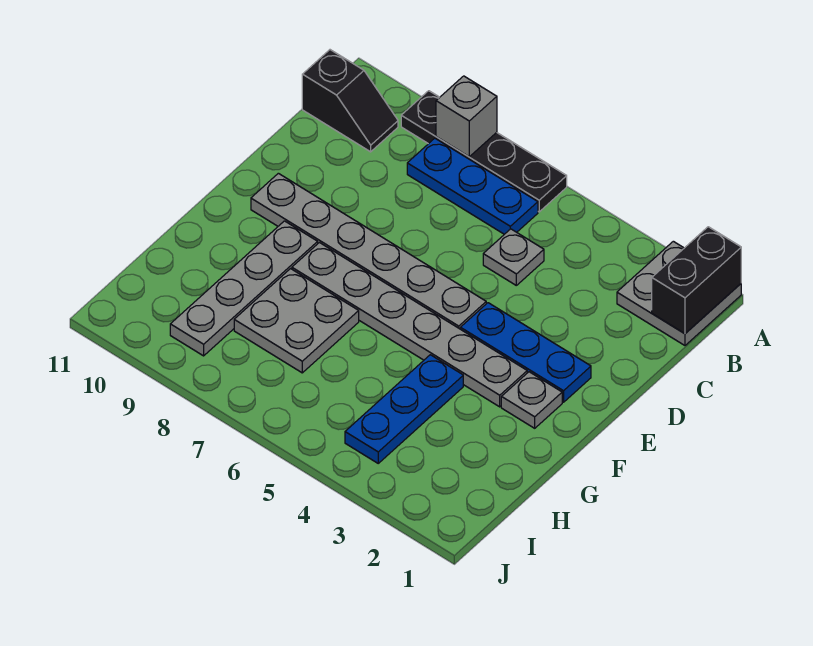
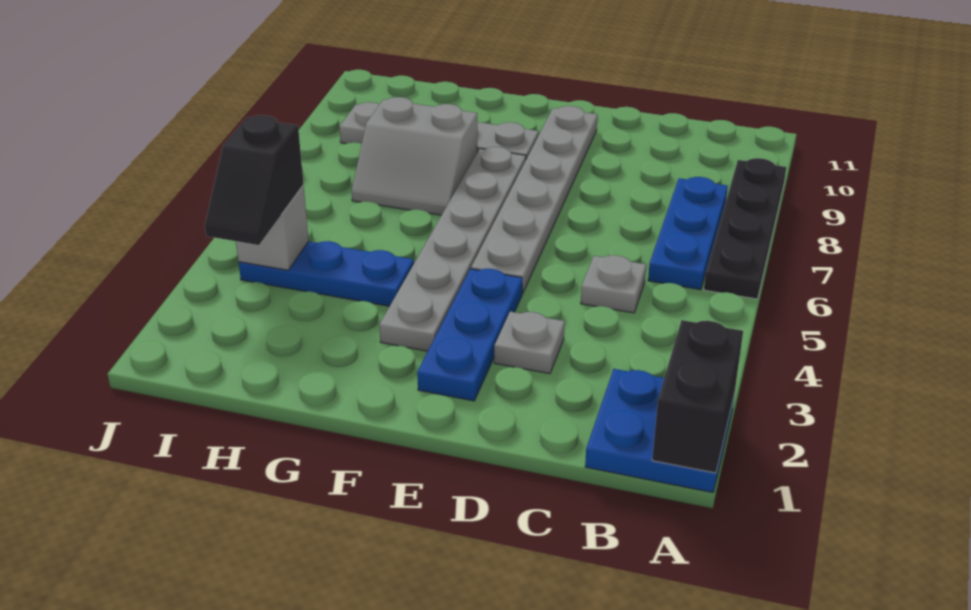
grey 2x2 plate [617,241,741,345] -> blue 2x2 plate [585,369,735,492]
black 1x2 brick [652,227,741,334] -> black 1x2 brick turned to [652,320,743,473]
grey 1x1 brick [436,76,497,157] -> grey 1x1 brick moved to [236,185,309,270]
black 1x2 slope [302,50,398,152] -> black 1x2 slope moved to [205,115,304,245]
grey 1x1 plate [501,372,562,428] -> grey 1x1 plate moved to [494,312,565,374]
grey 2x2 plate [234,269,359,373] -> grey 2x2 slope [352,97,477,215]

